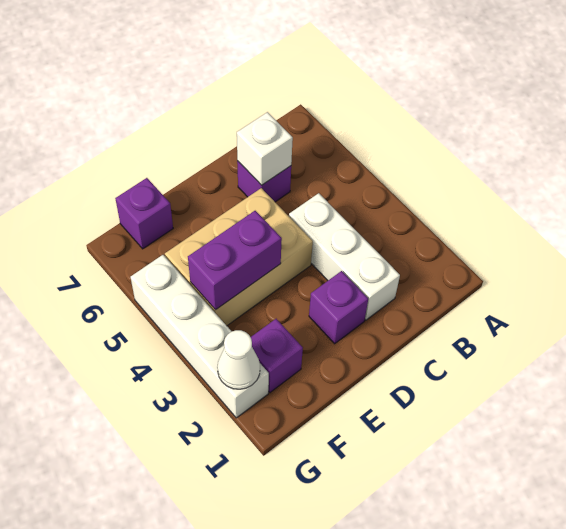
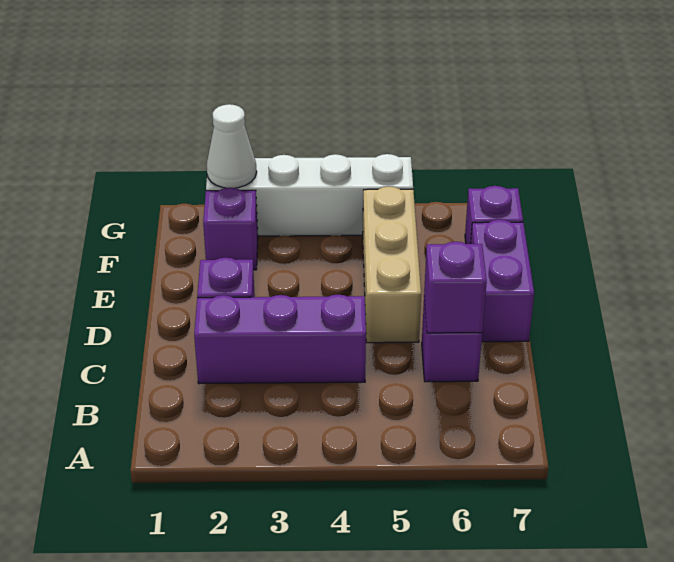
white 1x3 brick [289,193,400,320] -> purple 1x3 brick [194,295,366,384]
white 1x1 brick [237,112,293,185] -> purple 1x1 brick [424,242,487,333]
tan 2x3 brick [165,188,313,326] -> tan 1x3 brick [363,186,421,343]
purple 1x2 brick [188,211,282,310] -> purple 1x2 brick moved to [471,220,534,342]

